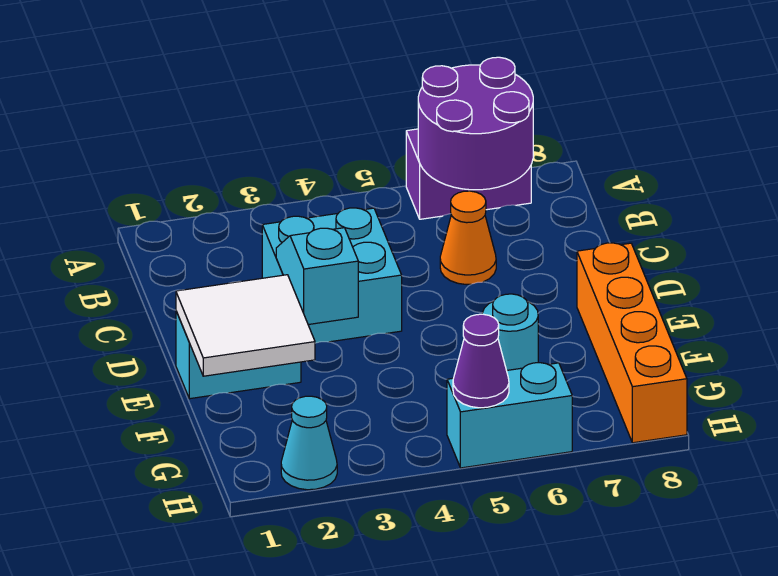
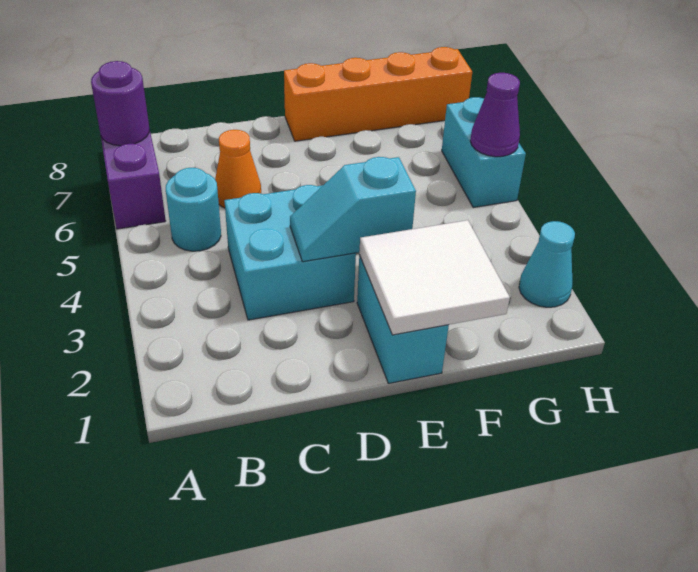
purple 2x2 round brick [418,57,533,190] -> purple 1x1 round brick [91,61,149,146]
cyan 1x1 round brick [482,294,538,370] -> cyan 1x1 round brick moved to [166,168,221,251]

